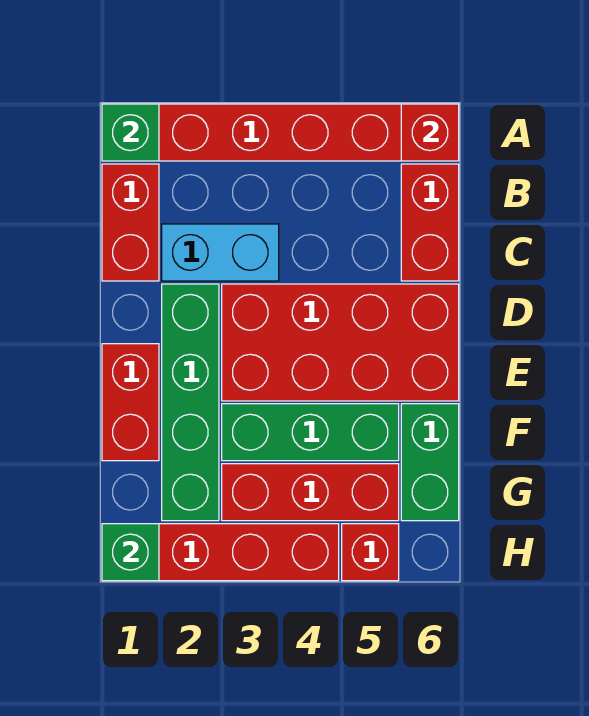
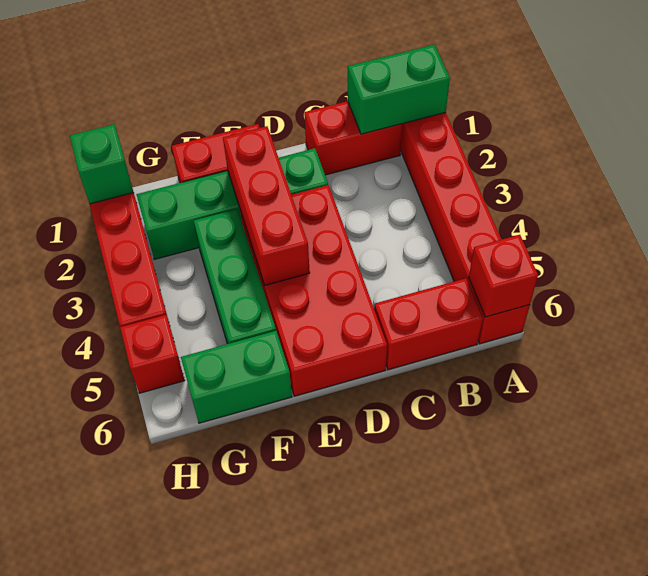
green 1x1 brick [102,104,159,161] -> green 1x2 brick [348,44,450,134]
cyan 1x2 brick [162,224,279,281] -> none
red 1x3 brick [222,464,399,521] -> red 1x3 brick moved to [223,126,310,285]

